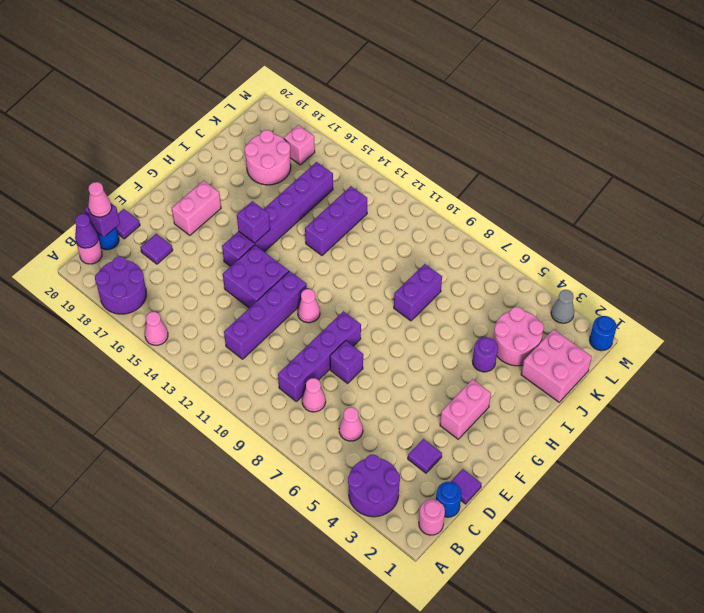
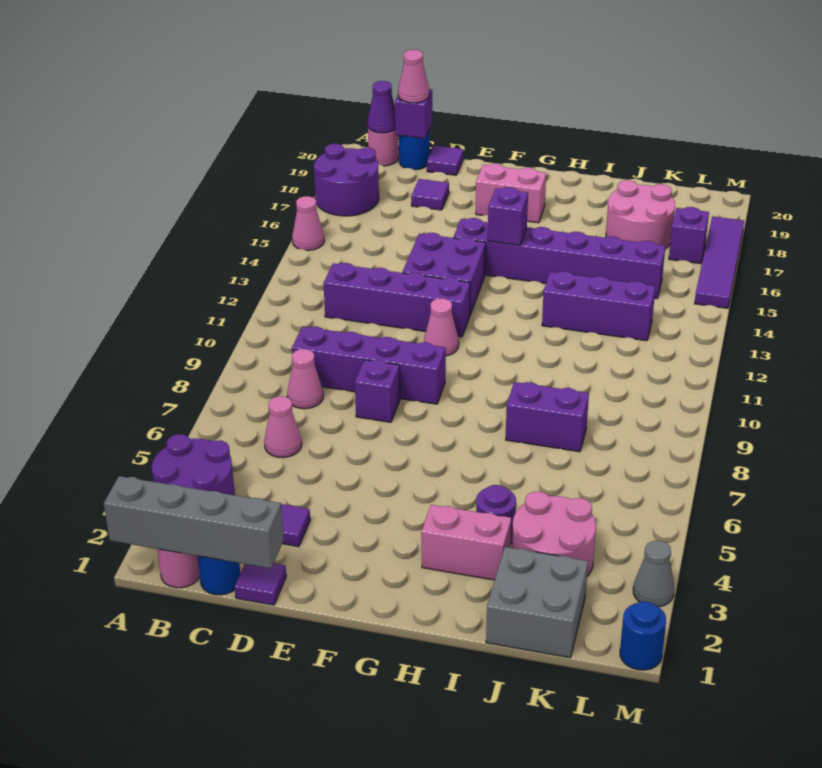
none -> grey 1x4 brick [104,476,284,568]
pink 1x2 brick [440,379,491,439] -> pink 1x2 brick moved to [421,505,511,580]
pink 2x2 brick [521,329,592,402] -> grey 2x2 brick [486,547,588,658]
pink 1x1 brick [284,125,315,165] -> purple 1x1 brick [669,207,709,264]
none -> purple 1x4 tile [695,216,744,308]

